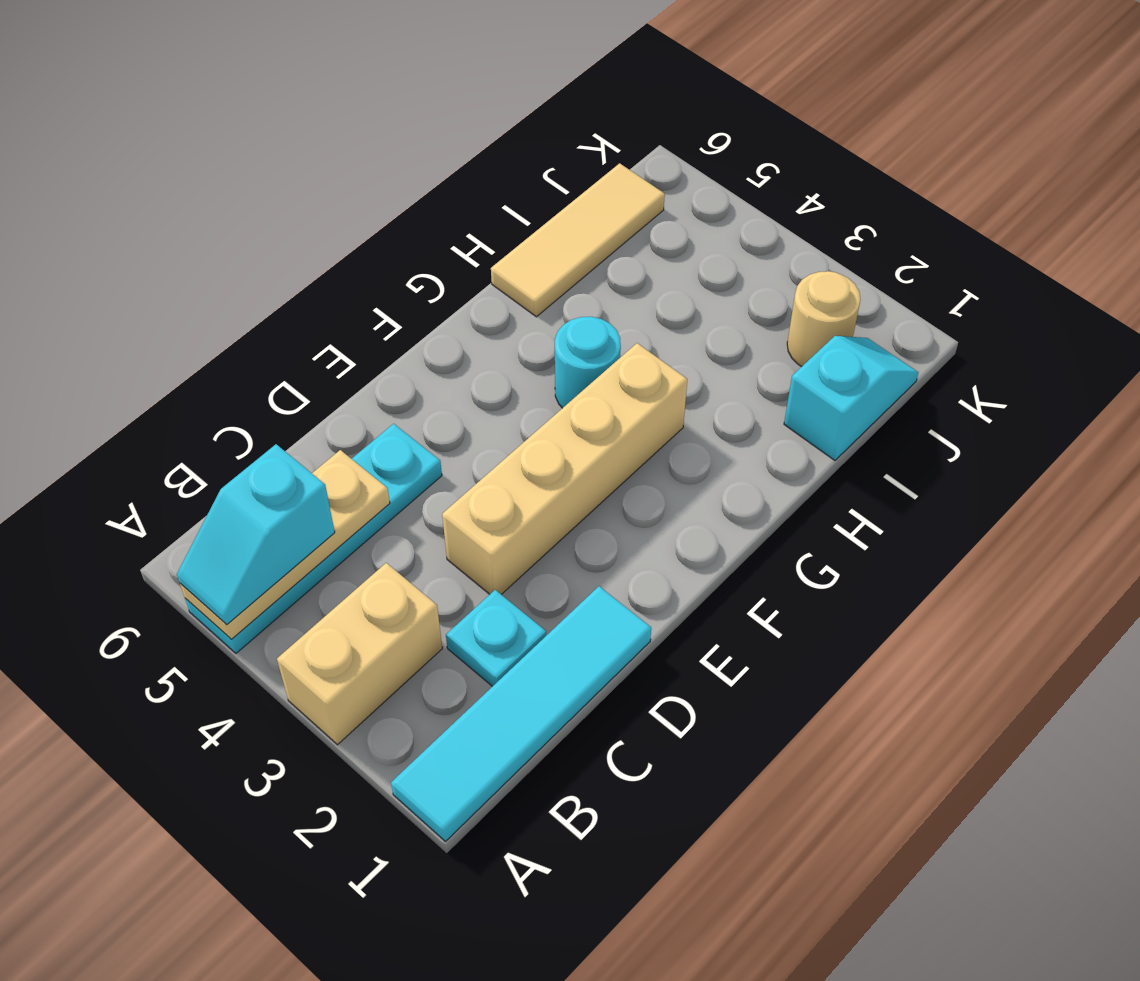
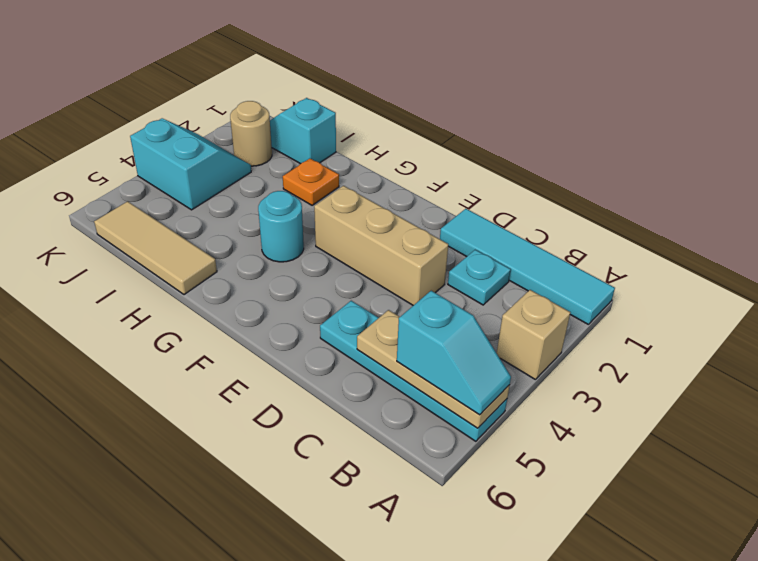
tan 1x2 brick [277,563,442,745] -> tan 1x1 brick [497,290,570,379]
tan 1x4 brick [442,343,687,594] -> tan 1x3 brick [314,186,448,305]
none -> orange 1x1 plate [283,159,339,205]
none -> cyan 2x2 slope [130,119,251,210]

